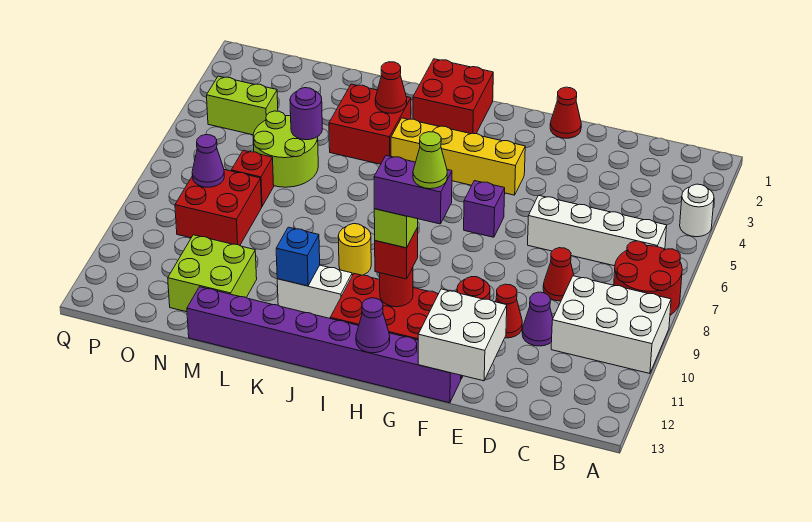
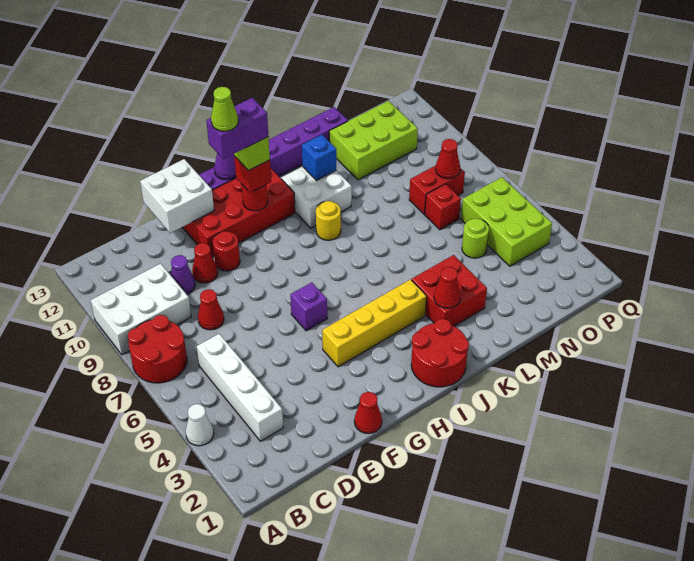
white 1x1 round brick [680,184,714,237] -> white 1x1 cone [186,404,214,446]
white 1x4 brick [528,195,667,266] -> white 1x4 brick turned to [197,334,283,441]
red 2x2 brick [413,59,493,134] -> red 2x2 round brick [411,319,469,387]
white 1x2 brick [277,265,352,318] -> white 2x2 brick [281,167,352,228]
lime 2x2 round brick [253,111,318,187] -> lime 1x1 round brick [462,219,489,258]
purple 1x1 round brick [290,88,322,140] -> none
lime 2x2 brick [168,235,257,312] -> lime 2x3 brick [329,101,418,180]
red 2x2 brick [175,170,262,245] -> red 1x2 brick [409,165,465,214]
lime 1x2 brick [207,76,278,135] -> lime 2x3 brick [461,177,552,266]
purple 1x1 cone [192,135,224,187] -> red 1x1 cone [436,139,460,179]

